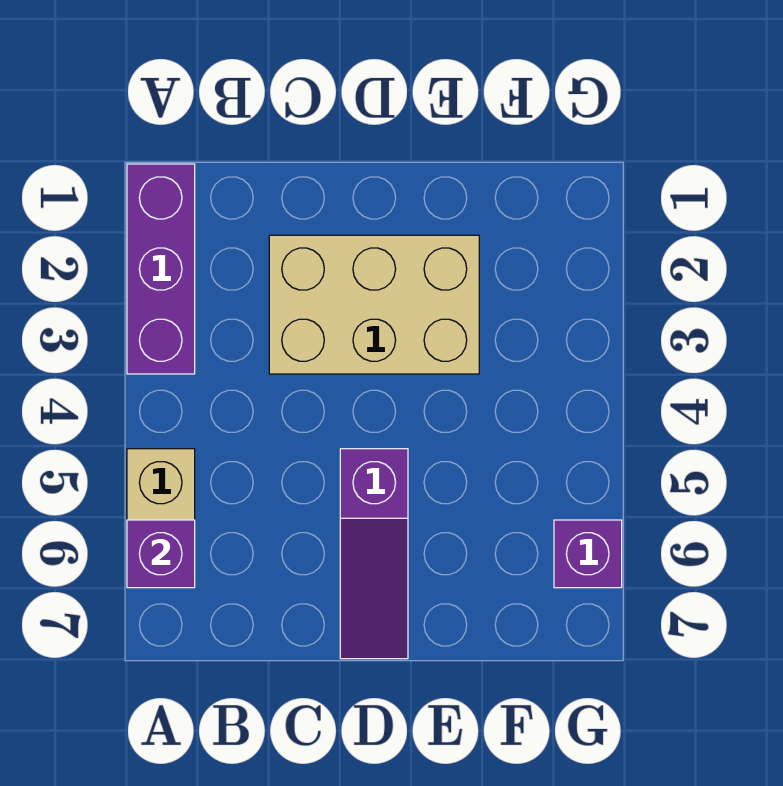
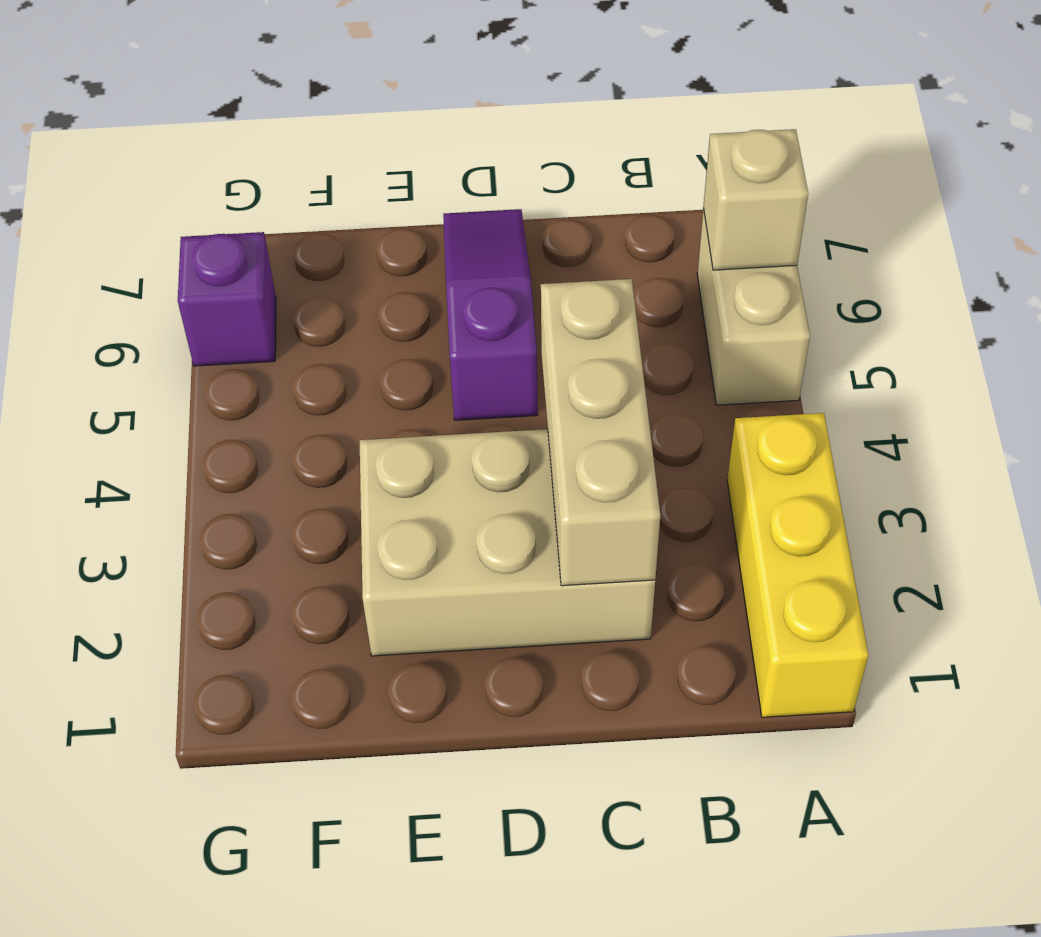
purple 1x3 brick [127,164,195,374] -> yellow 1x3 brick [727,413,868,717]
purple 1x1 brick [127,520,195,588] -> tan 1x1 brick [703,129,808,270]
none -> tan 1x3 brick [541,279,660,586]

